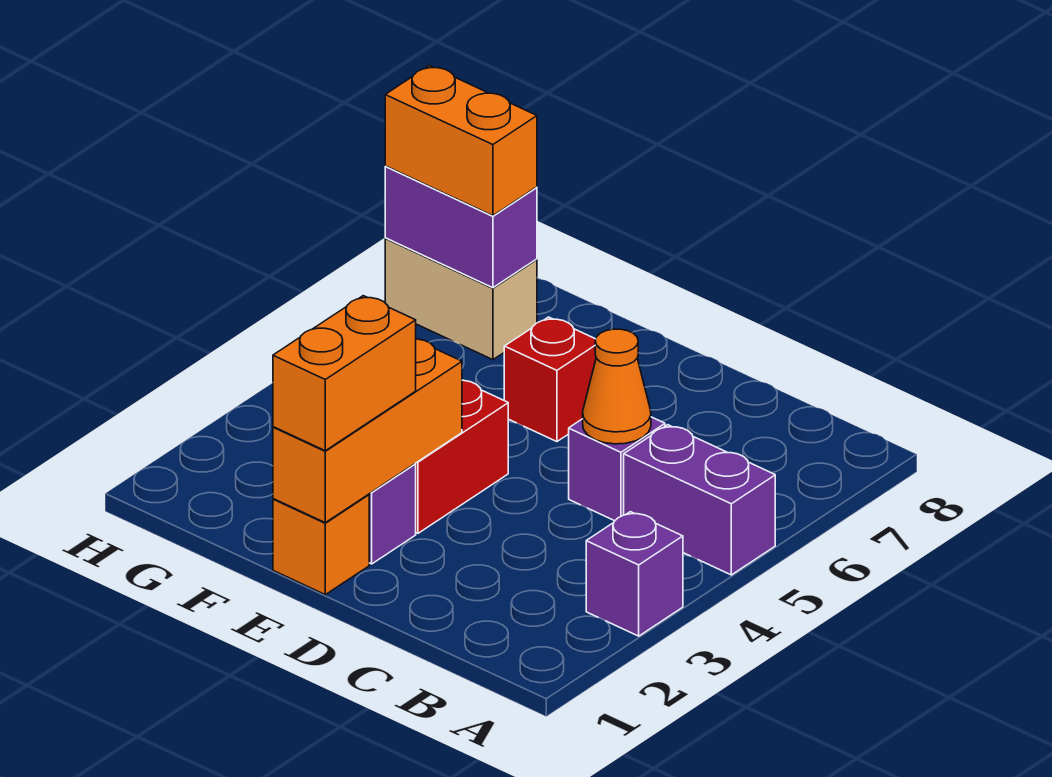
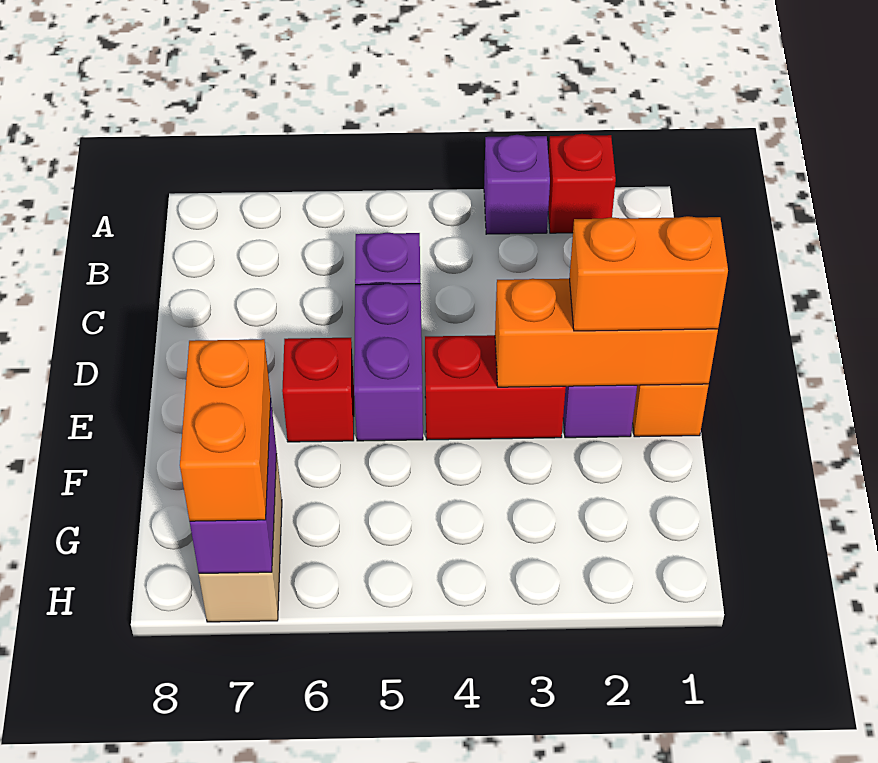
none -> red 1x1 brick [548,134,616,233]
purple 1x2 brick [624,425,775,575] -> purple 1x2 brick moved to [354,284,423,441]
orange 1x1 cone [583,329,651,444] -> none

